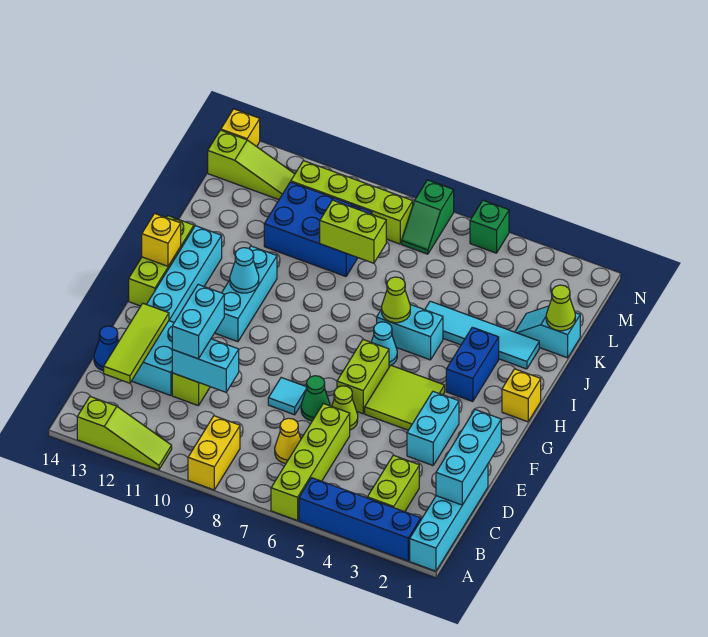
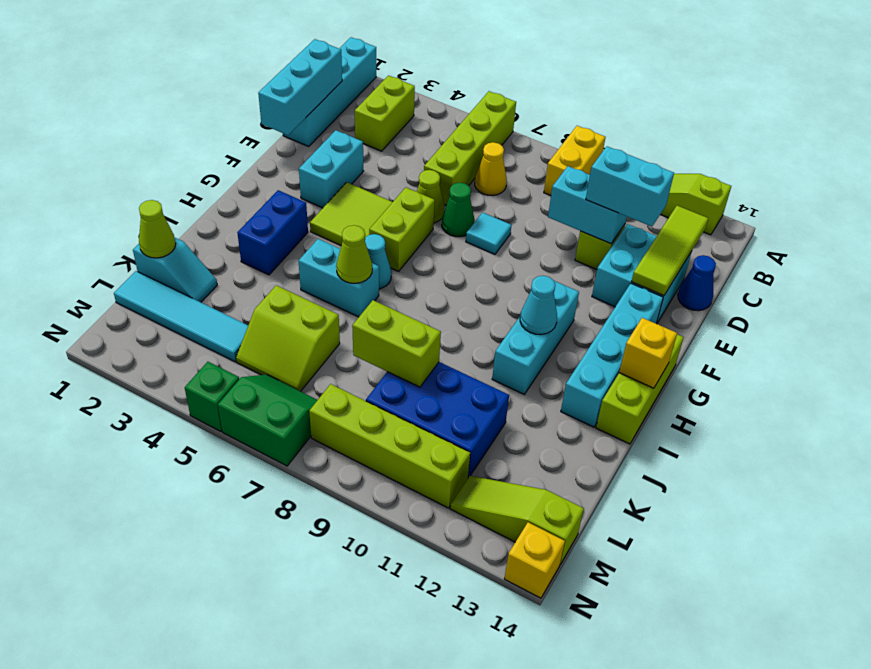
blue 1x4 brick [299,478,421,561] -> none
cyan 1x2 brick [172,285,224,359] -> cyan 1x2 brick turned to [586,146,674,227]
yellow 1x1 brick [502,369,541,422] -> none
cyan 1x4 tile [425,301,539,369] -> cyan 1x4 tile moved to [114,271,248,362]
none -> lime 2x2 slope [236,285,340,391]
green 1x2 slope [402,180,454,254] -> green 2x2 slope [218,375,317,466]

